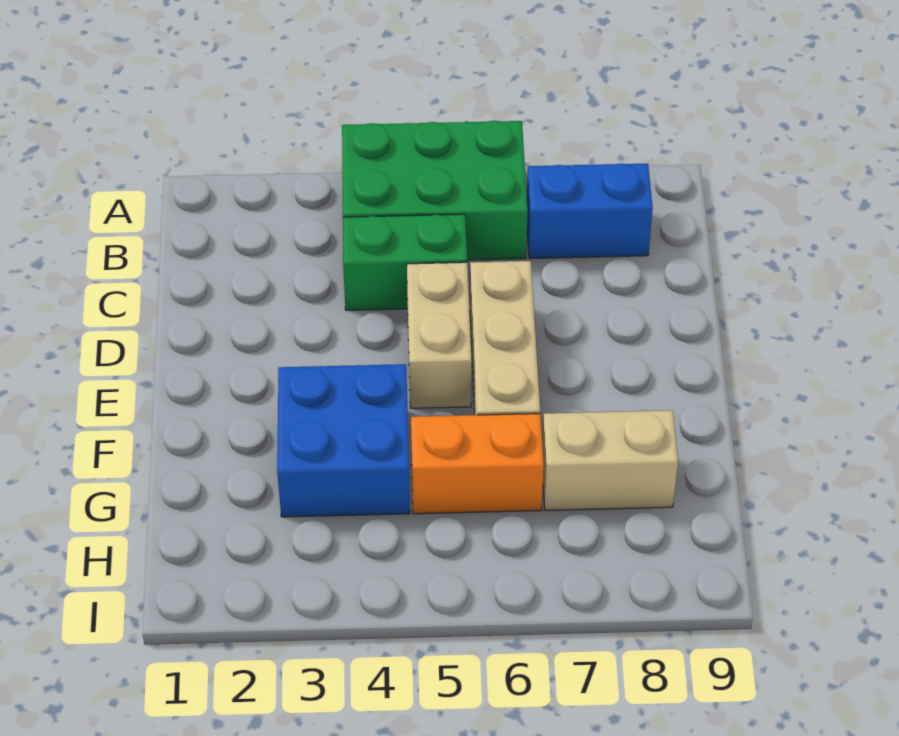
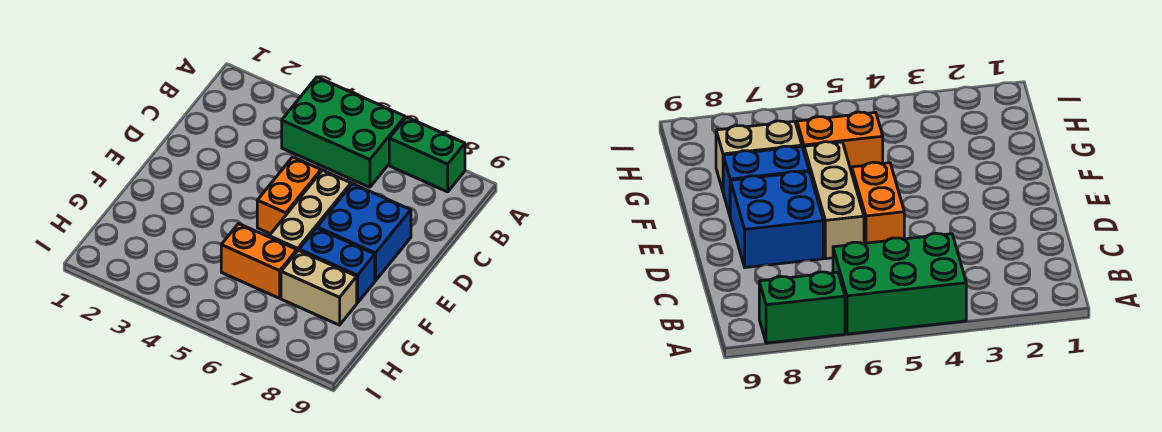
blue 1x2 brick [527,163,653,258] -> blue 1x2 brick moved to [299,228,375,303]
green 1x2 brick [343,214,467,310] -> green 1x2 brick moved to [389,117,465,192]
tan 1x2 brick [407,262,472,408] -> orange 1x2 brick [257,157,321,234]
blue 2x2 brick [277,364,410,517] -> blue 2x2 brick moved to [317,184,411,281]

